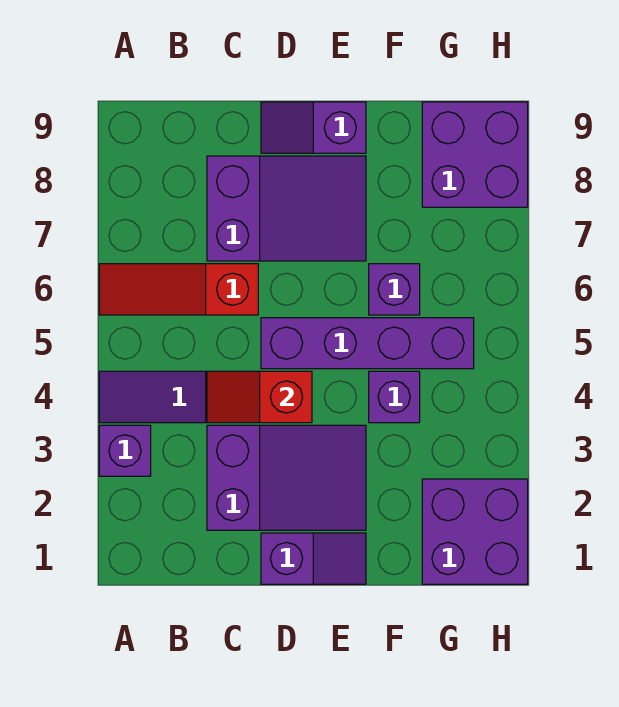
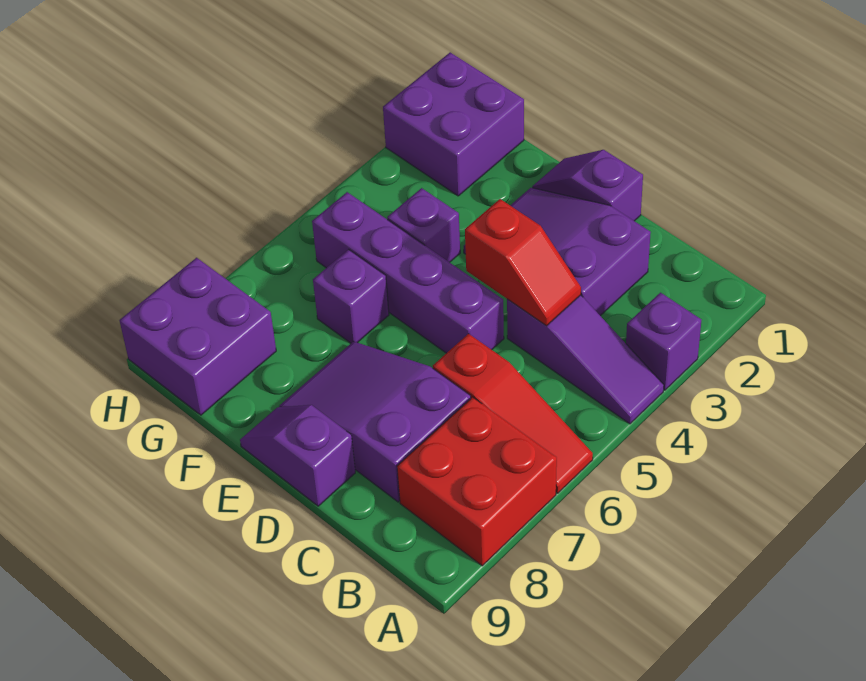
none -> red 2x2 brick [397,397,557,566]
purple 1x2 slope [261,102,366,153] -> purple 1x2 slope turned to [240,405,355,506]

